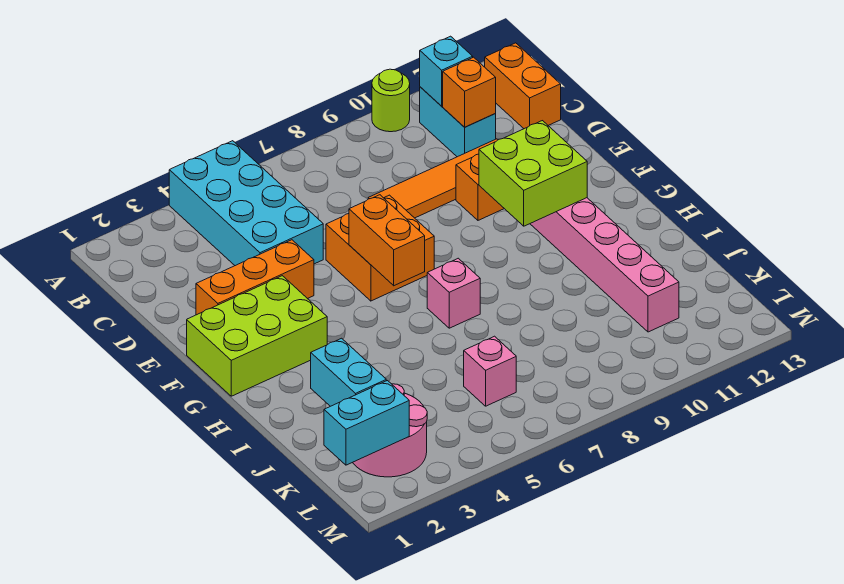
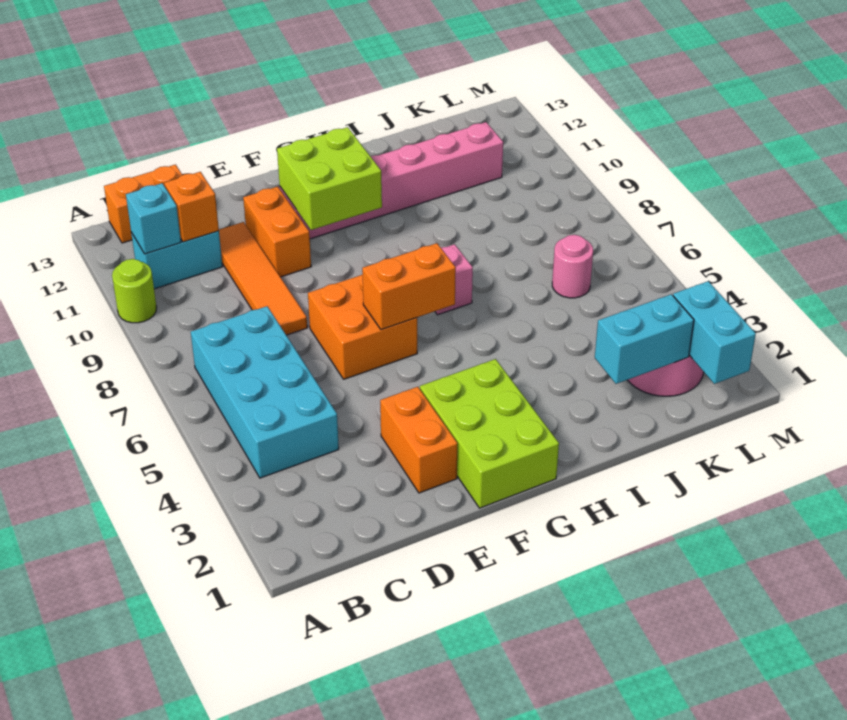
cyan 2x4 brick [169,141,323,266] -> cyan 2x4 brick turned to [191,306,339,478]
orange 1x3 brick [196,240,314,315] -> orange 1x2 brick [380,387,457,493]
pink 1x1 brick [464,336,516,406] -> pink 1x1 round brick [552,235,593,298]

